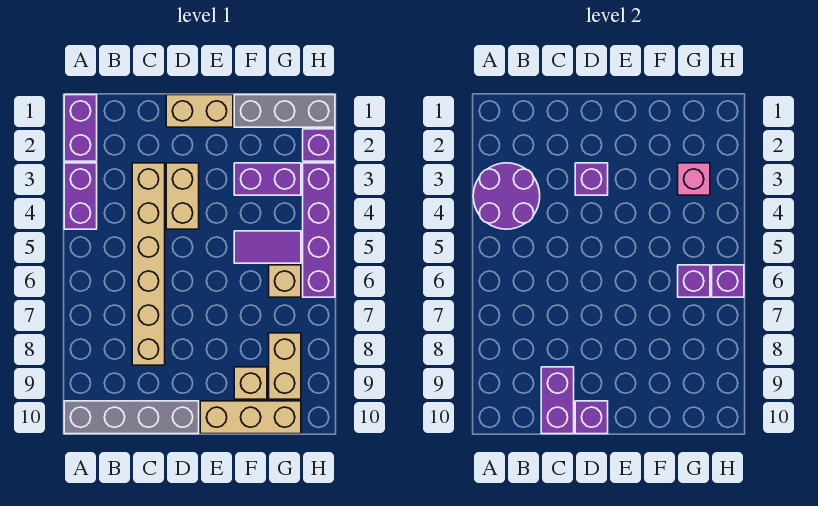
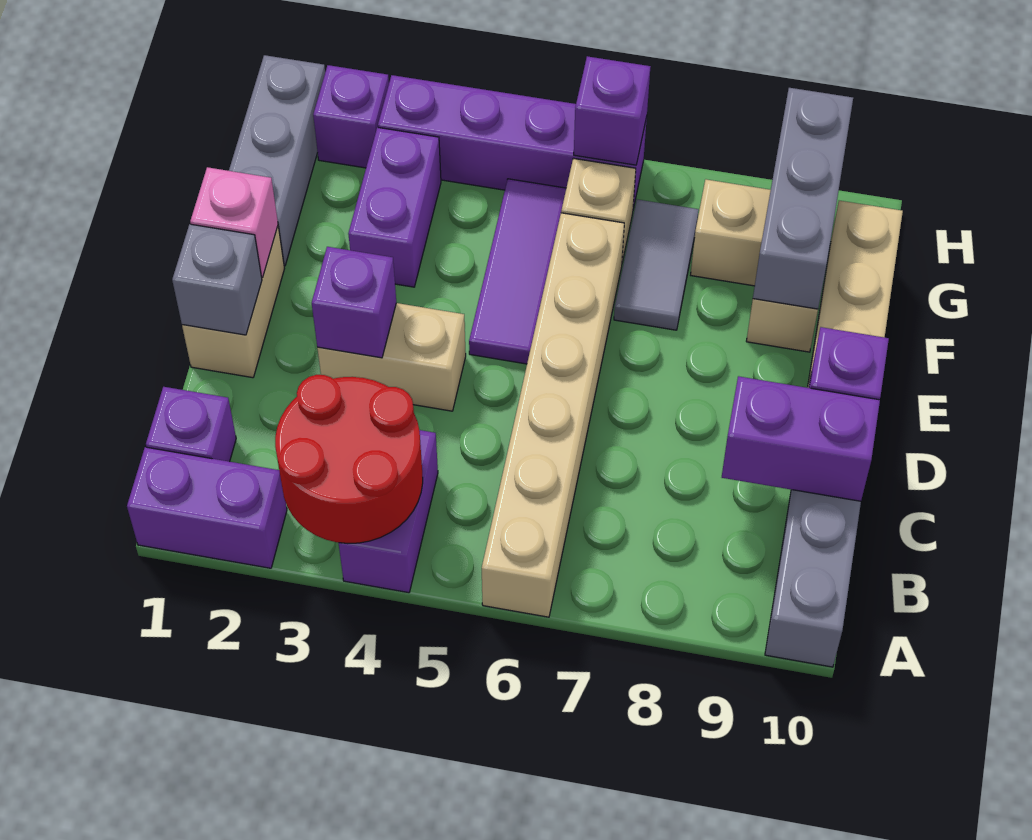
purple 1x2 brick [64,163,97,229] -> purple 1x2 brick turned to [339,430,438,593]
purple 2x2 round brick [473,163,540,229] -> red 2x2 round brick [275,375,423,543]
tan 1x6 brick [132,163,165,365] -> tan 1x6 brick turned to [482,213,624,617]
none -> grey 1x1 brick [172,224,262,335]
purple 1x2 tile [234,231,301,263] -> purple 1x3 tile [469,179,566,364]
none -> grey 1x2 tile [614,199,699,330]
none -> grey 1x3 brick [753,88,853,309]
pink 1x1 brick [678,163,710,195] -> pink 1x1 brick moved to [190,167,278,278]
purple 1x1 brick [678,265,710,297] -> purple 1x1 brick moved to [146,387,236,462]

